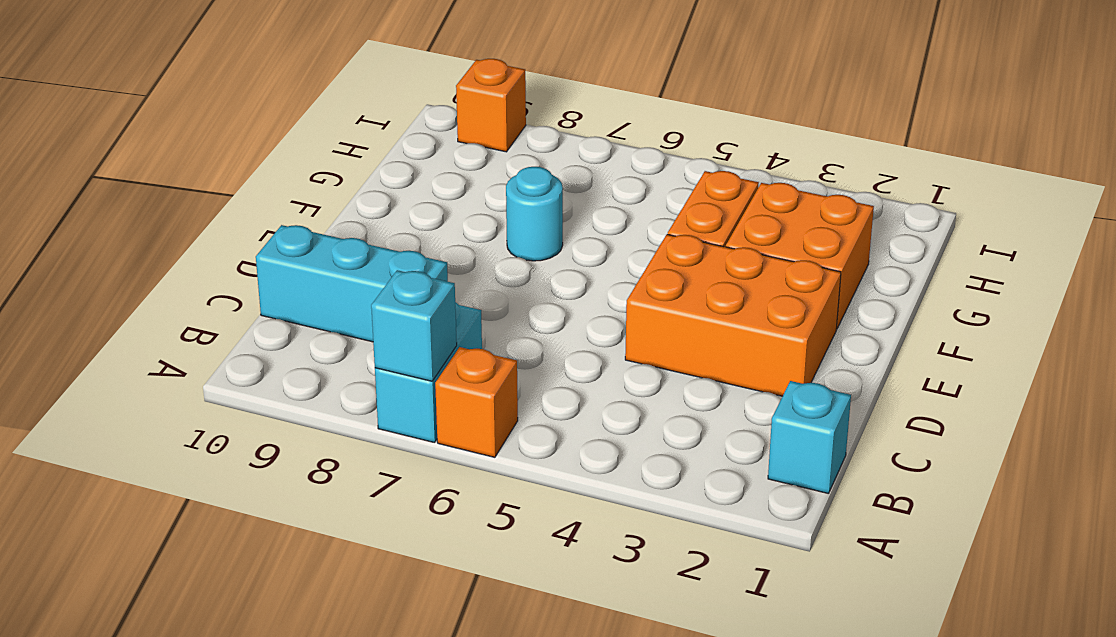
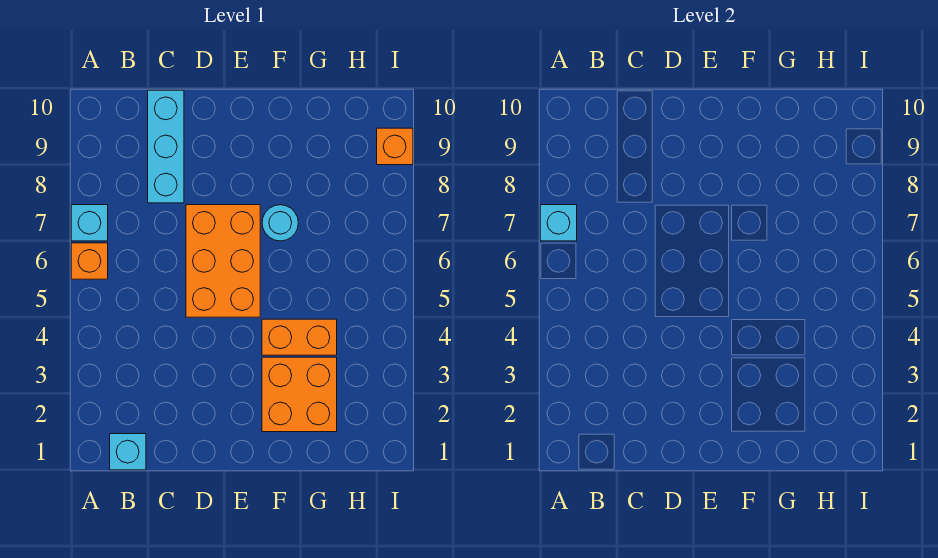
cyan 1x2 brick [375,302,482,443] -> cyan 1x1 brick [71,205,108,241]
orange 2x3 brick [625,234,841,396] -> orange 2x3 brick moved to [186,205,260,317]

